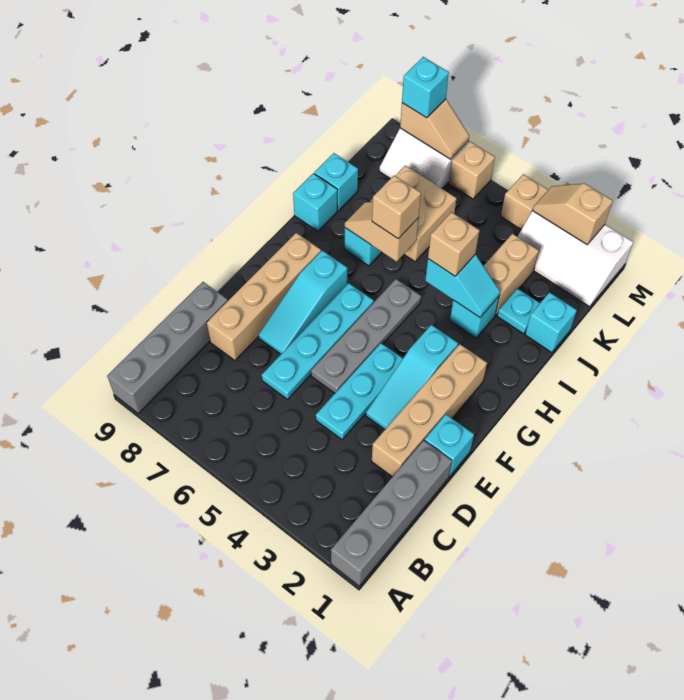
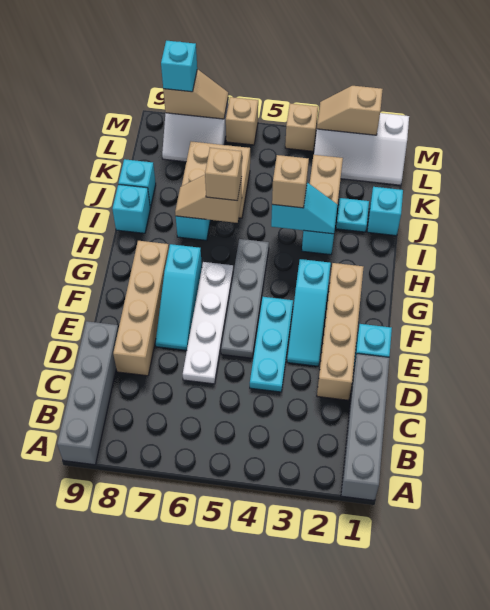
cyan 1x4 plate [262,283,374,399] -> white 1x4 plate [183,262,233,384]

